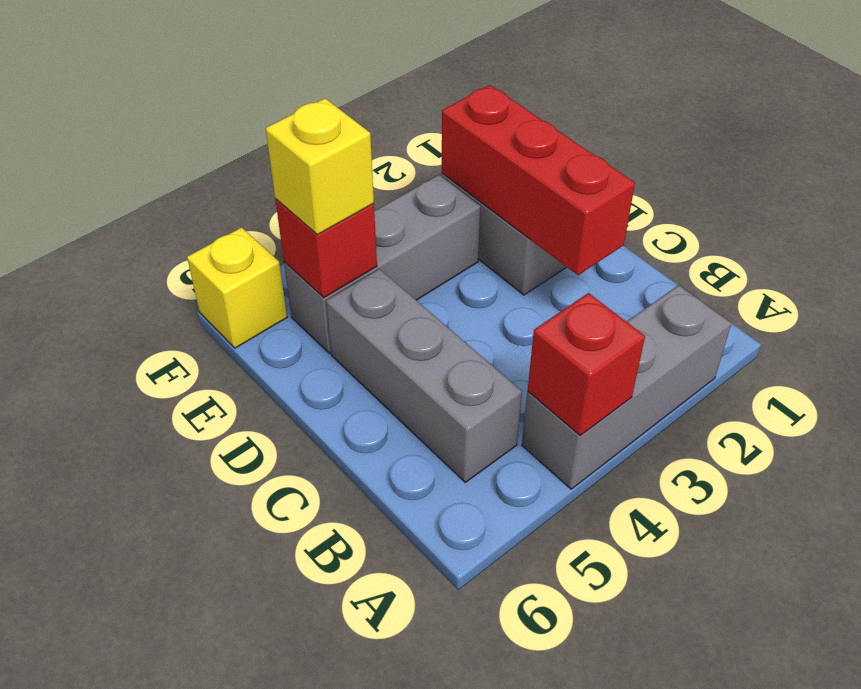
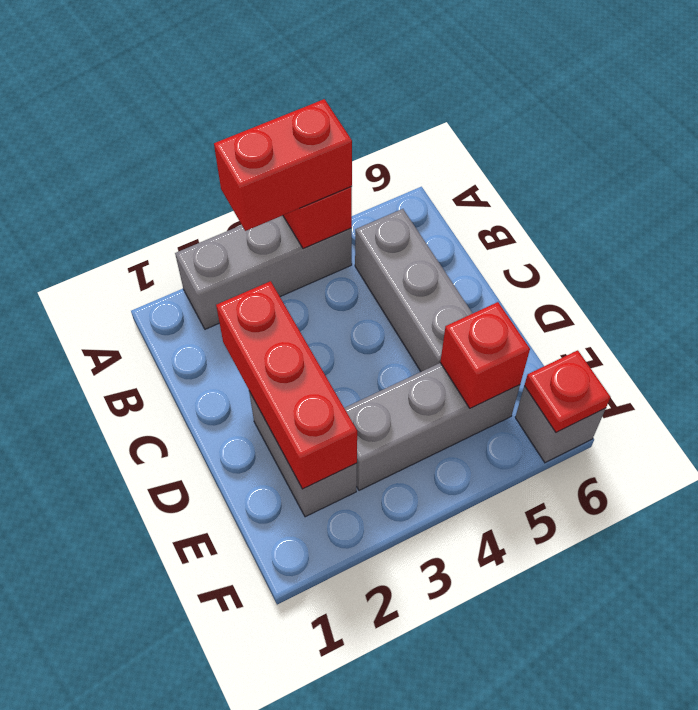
none -> red 1x2 brick [214,99,352,231]
yellow 1x1 brick [266,98,374,235] -> none
yellow 1x1 brick [187,227,287,348] -> grey 1x1 brick [515,386,606,463]
none -> red 1x1 plate [524,350,610,432]

